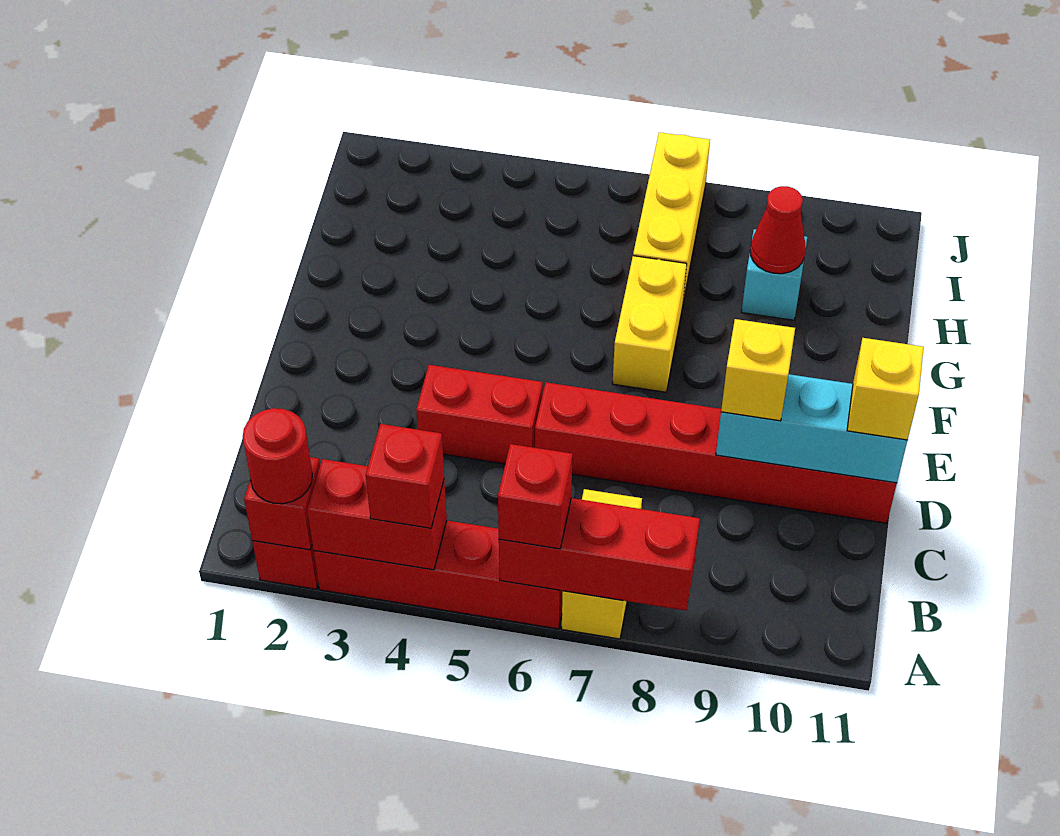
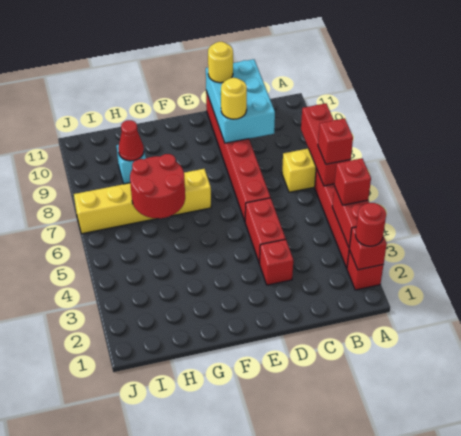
none -> red 1x1 brick [259,239,293,285]
cyan 1x3 brick [716,374,907,483] -> cyan 2x3 brick [206,59,275,143]
yellow 1x1 brick [721,319,795,421] -> yellow 1x1 round brick [221,78,247,119]
yellow 1x1 brick [847,338,924,440] -> yellow 1x1 round brick [208,42,233,83]
none -> red 2x2 round brick [130,154,185,218]

